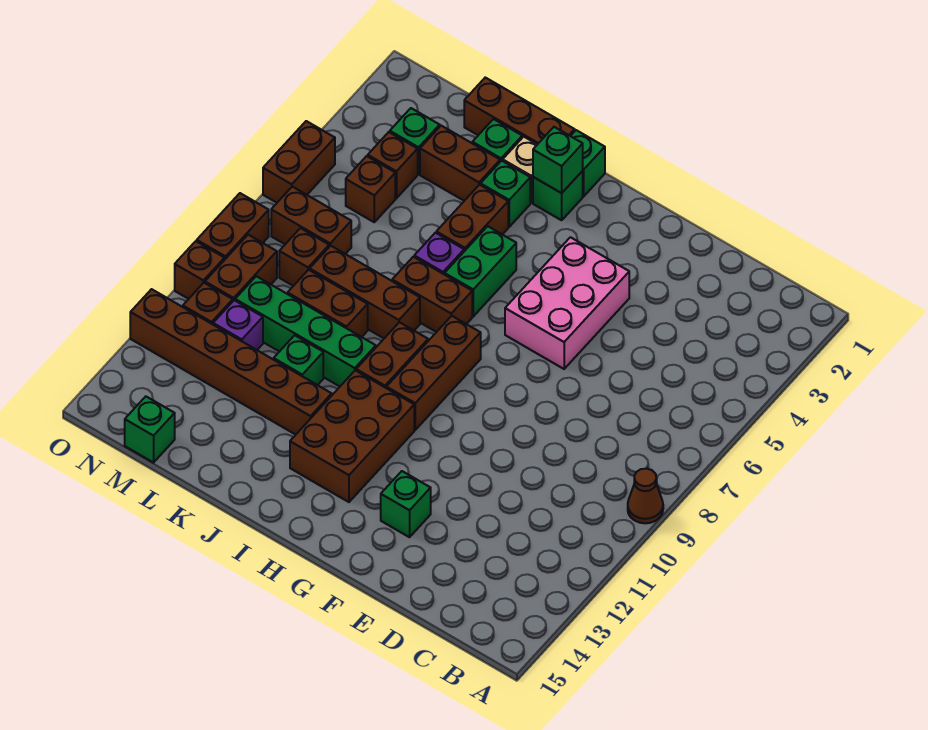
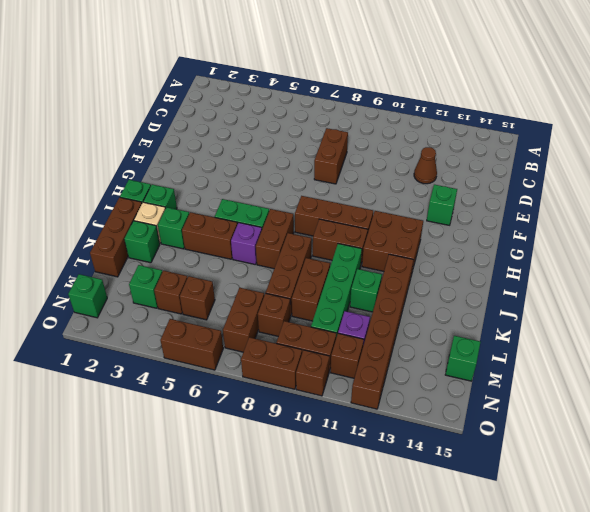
brown 1x1 cone [628,468,663,523] -> brown 1x1 cone moved to [414,147,437,184]
pink 2x3 brick [505,237,629,369] -> none
brown 2x3 brick [290,370,414,502] -> brown 2x2 brick [362,211,423,275]
green 1x1 brick [533,127,583,193] -> green 1x1 brick moved to [68,274,107,318]
brown 1x2 brick [420,126,500,201] -> brown 1x2 brick moved to [314,128,348,184]

